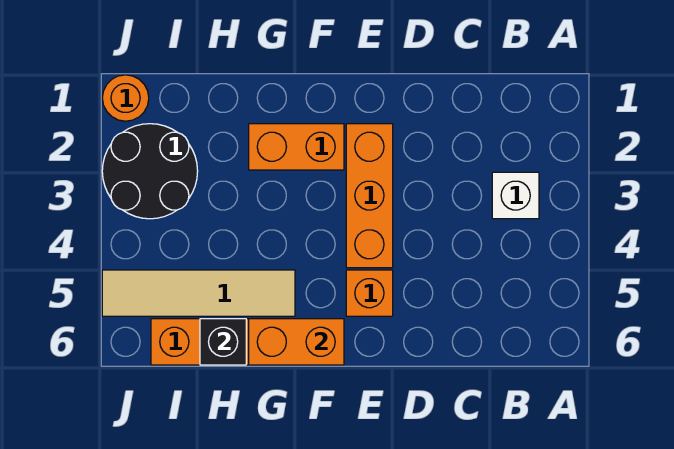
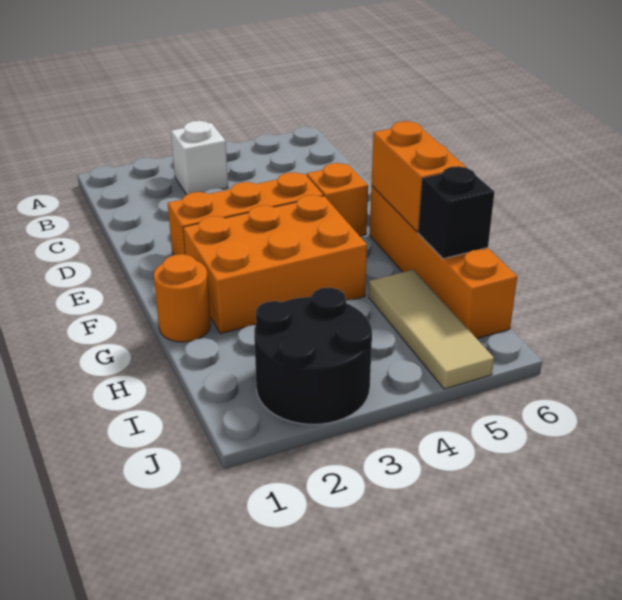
orange 1x2 brick [249,124,344,170] -> orange 2x3 brick [183,195,367,334]
tan 1x4 tile [102,270,295,316] -> tan 1x3 tile [369,270,494,389]
orange 1x1 round brick [102,75,149,121] -> orange 1x1 round brick moved to [154,254,211,342]

